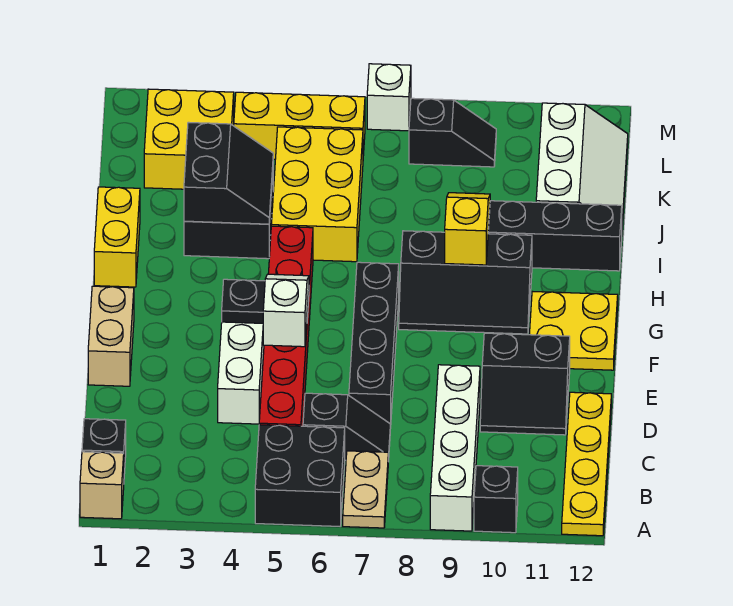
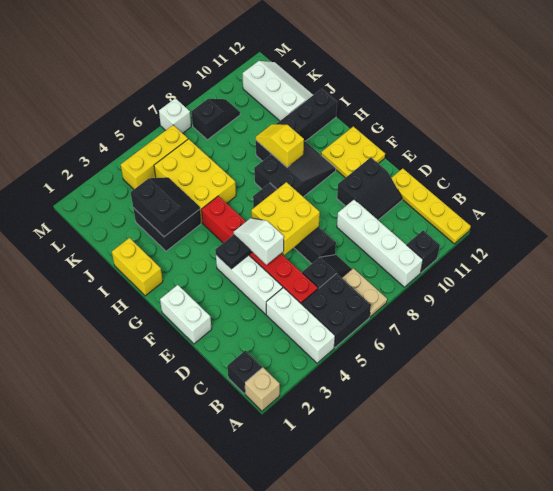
none -> white 1x3 brick [266,288,335,363]
tan 1x2 brick [88,286,134,386] -> white 1x2 brick [160,285,212,344]
black 2x3 slope [399,231,532,334] -> black 2x3 slope turned to [254,141,336,197]
yellow 2x2 brick [144,89,234,189] -> yellow 2x2 brick moved to [251,182,320,255]

